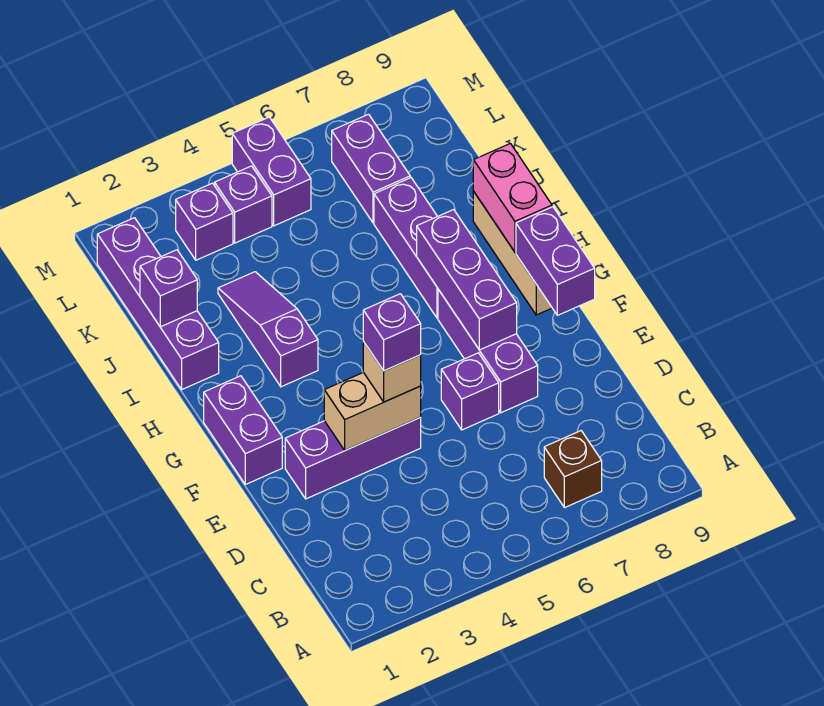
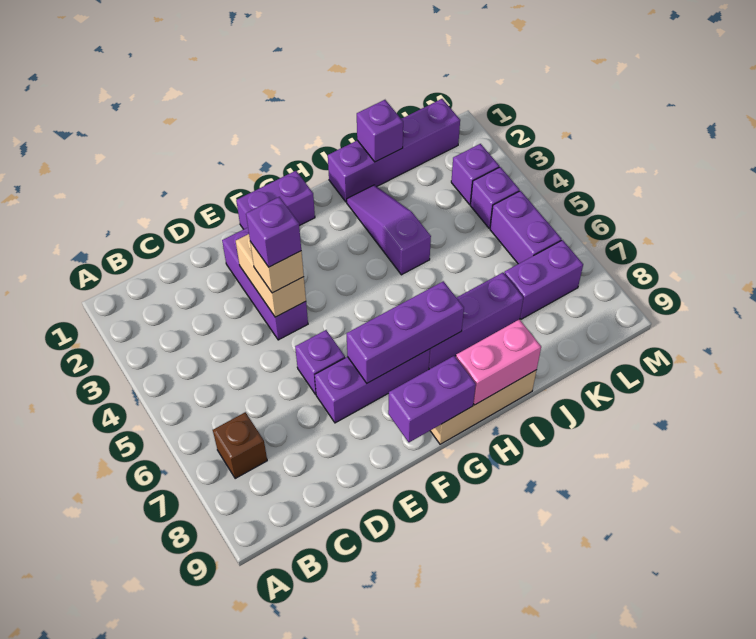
purple 1x3 slope [218,272,318,387] -> purple 1x3 slope turned to [347,185,431,275]
purple 1x2 brick [232,117,311,226] -> purple 1x2 brick turned to [490,191,562,264]

